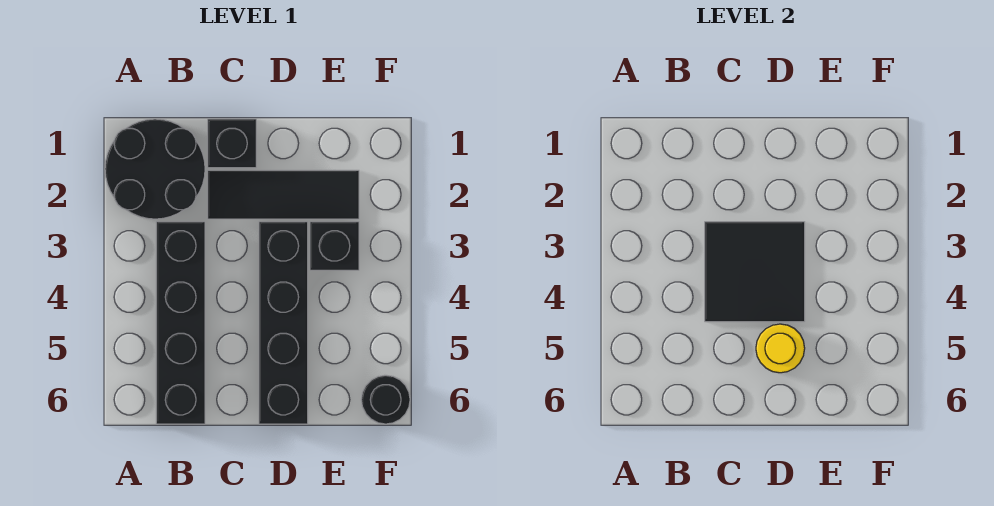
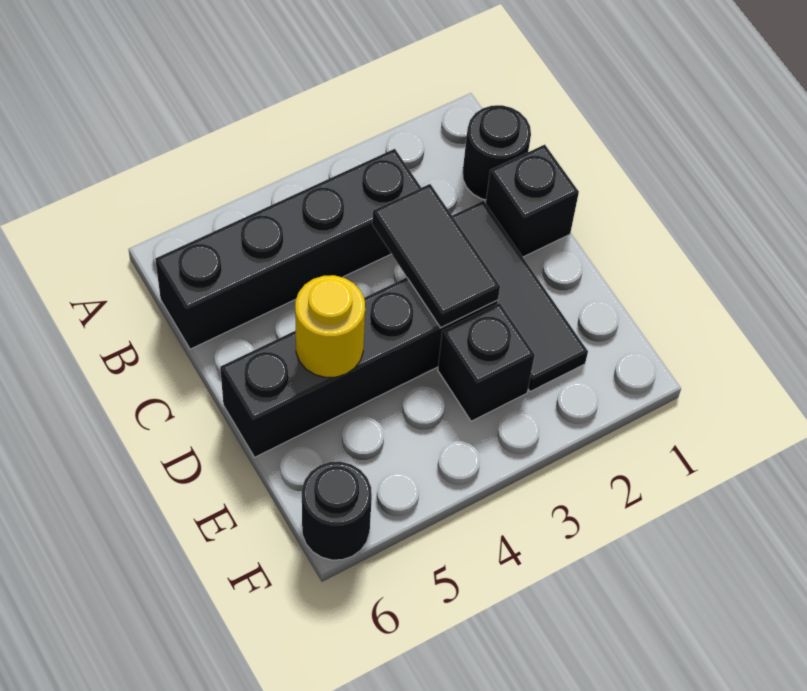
black 2x2 round brick [105,119,205,219] -> black 1x1 round brick [463,105,531,200]
black 2x2 tile [705,222,805,322] -> black 1x2 tile [372,184,500,328]

